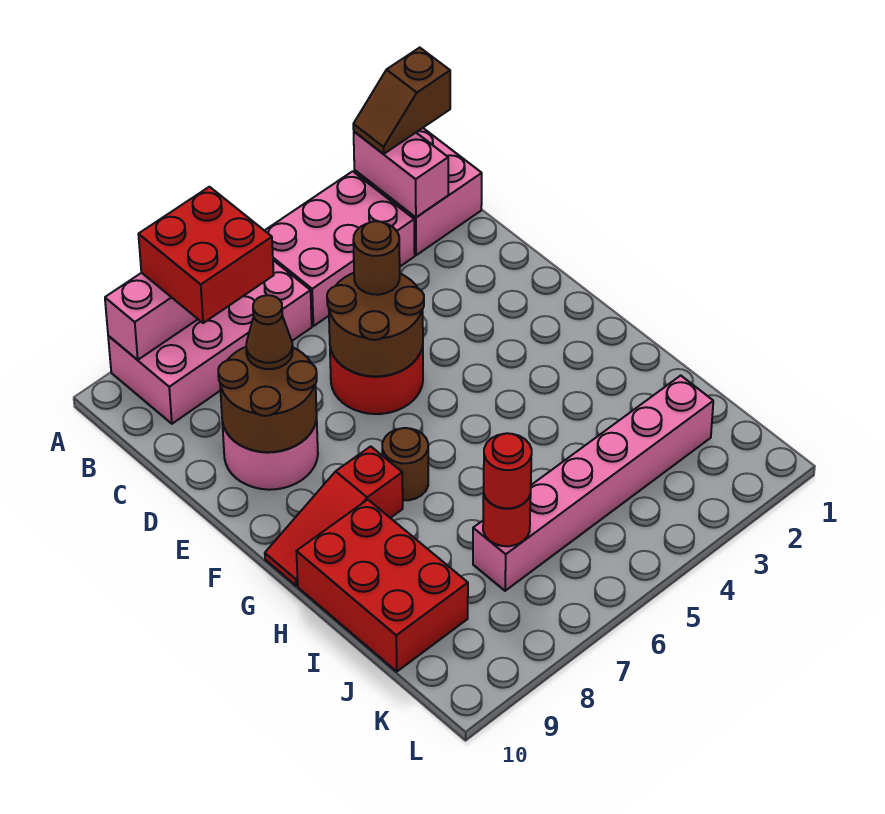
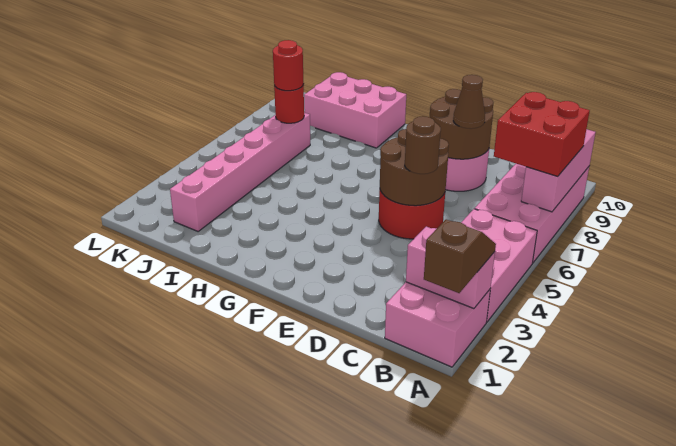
brown 1x1 round brick [382,428,428,500] -> none
red 1x3 slope [265,446,403,586] -> none
red 2x3 brick [296,500,468,672] -> pink 2x3 brick [304,72,406,148]

